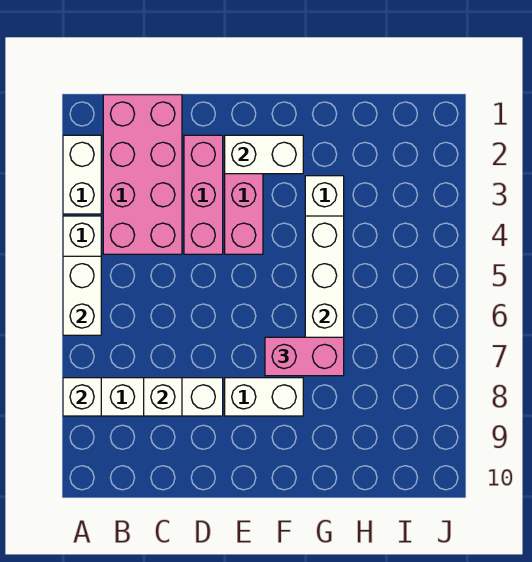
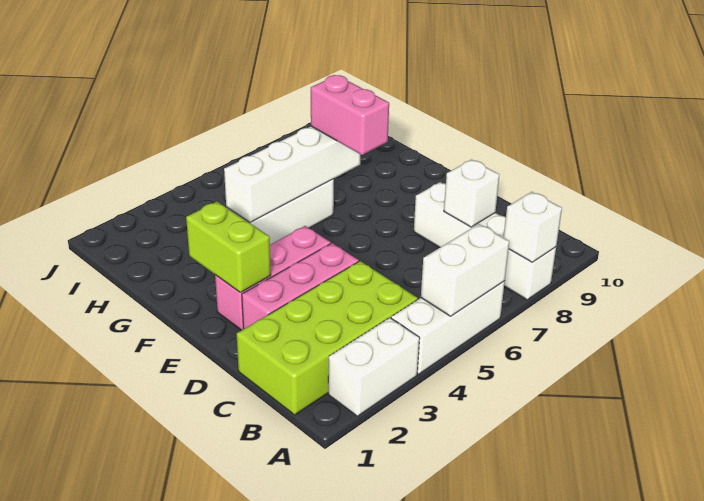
pink 2x4 brick [103,95,182,254] -> lime 2x4 brick [237,261,418,415]
white 1x2 brick [225,135,303,174] -> lime 1x2 brick [186,202,271,292]
white 1x2 brick [225,378,303,416] -> none

